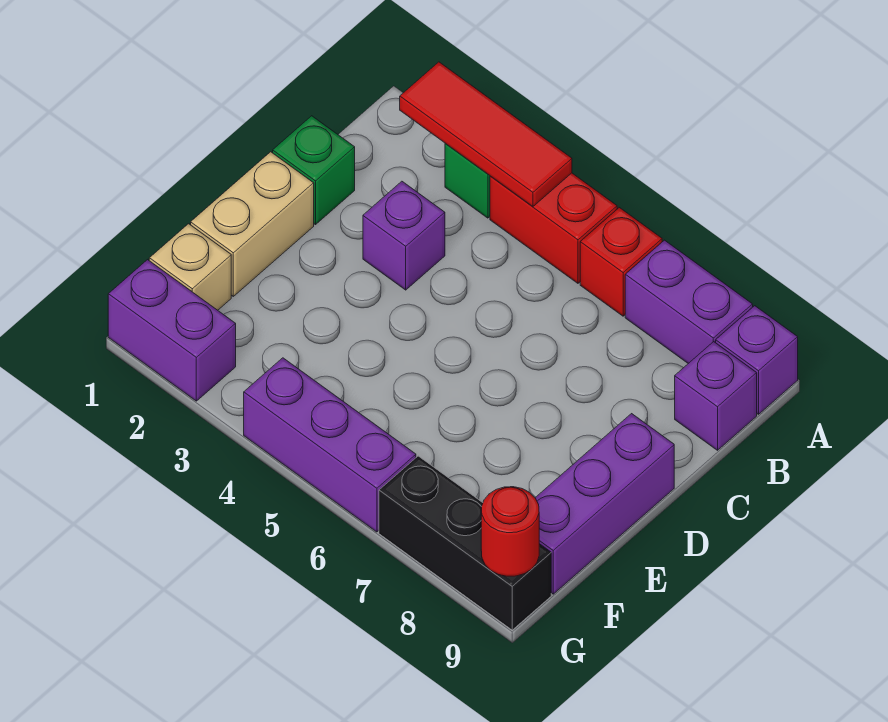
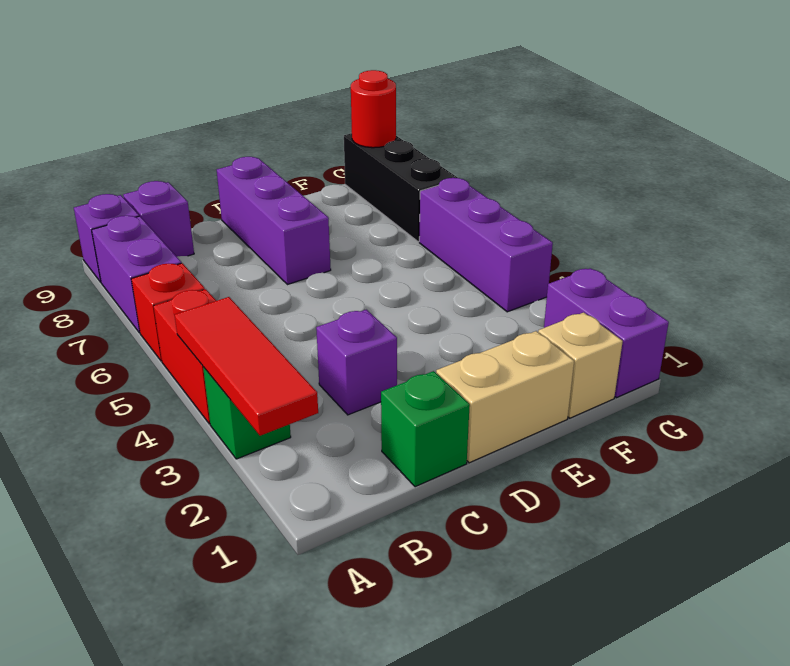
purple 1x3 brick [535,414,674,594] -> purple 1x3 brick turned to [217,157,331,285]

